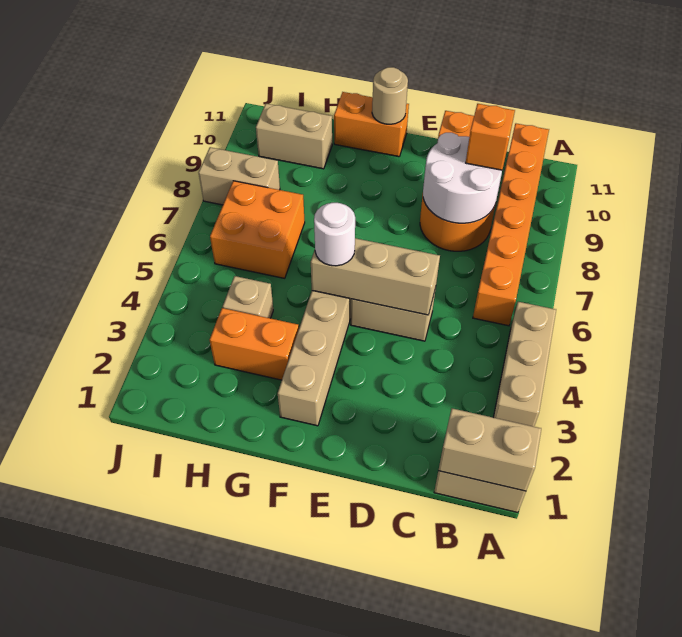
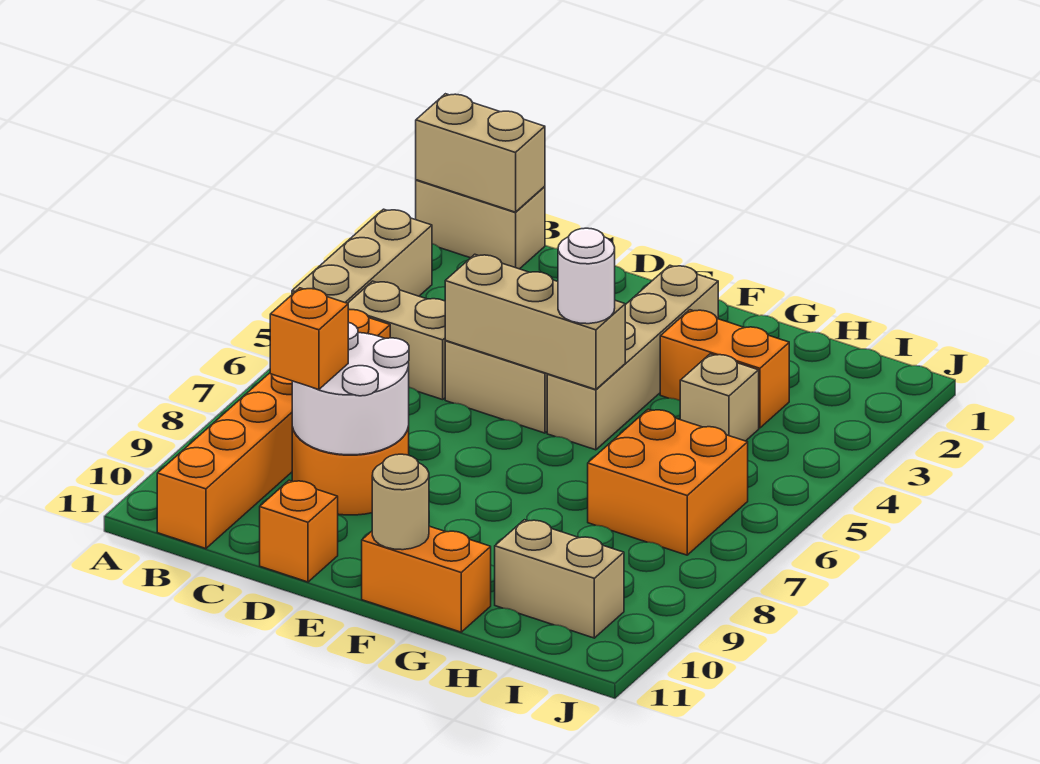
tan 1x2 brick [199,147,280,205] -> tan 1x2 brick moved to [348,281,446,400]

